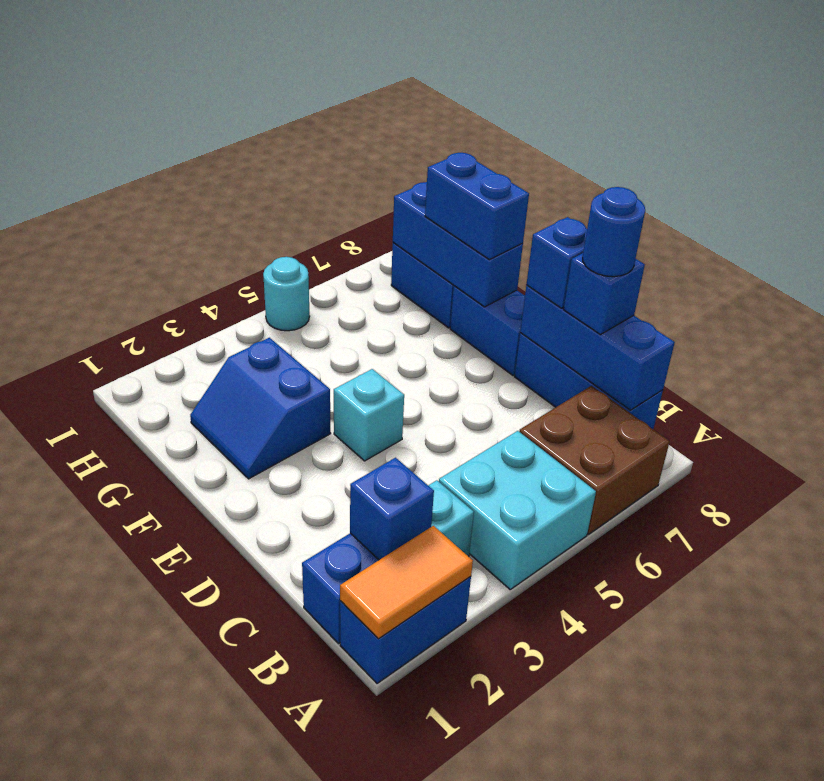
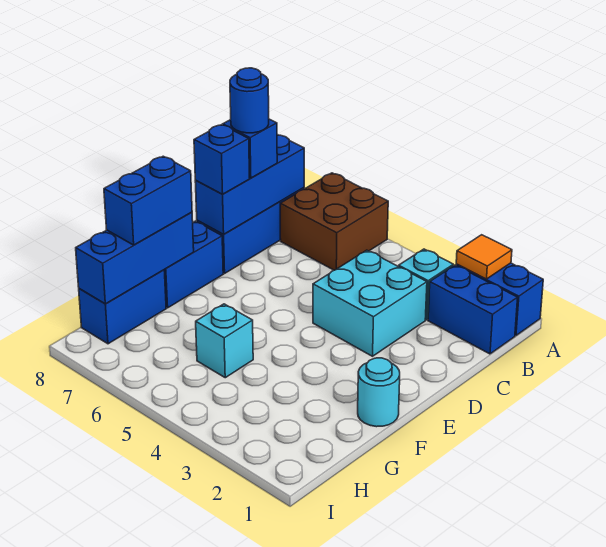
orange 1x2 tile [340,526,473,639] -> orange 1x1 tile [456,235,512,279]
cyan 2x2 brick [439,431,596,589] -> cyan 2x2 brick moved to [313,250,427,356]
blue 1x1 brick [350,458,434,560] -> none
cyan 1x1 brick [334,369,404,461] -> cyan 1x1 brick moved to [196,304,253,378]
blue 2x2 slope [190,338,331,479] -> none
cyan 1x1 round brick [263,257,310,331] -> cyan 1x1 round brick moved to [358,358,400,427]

